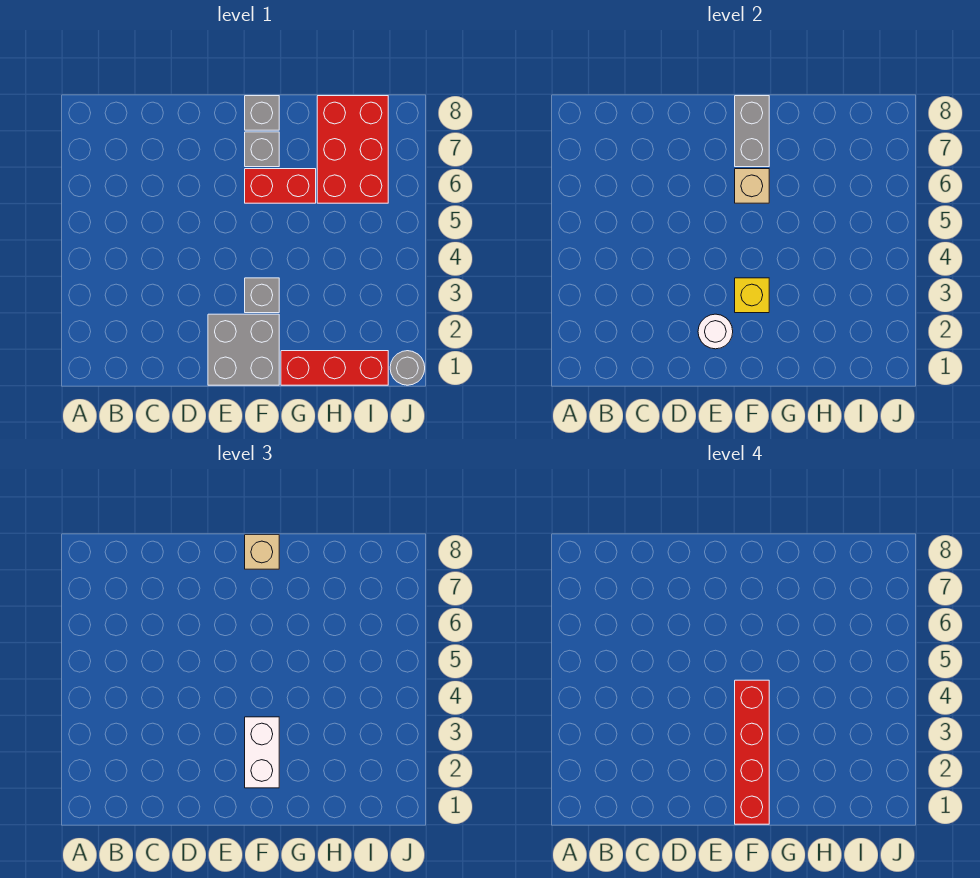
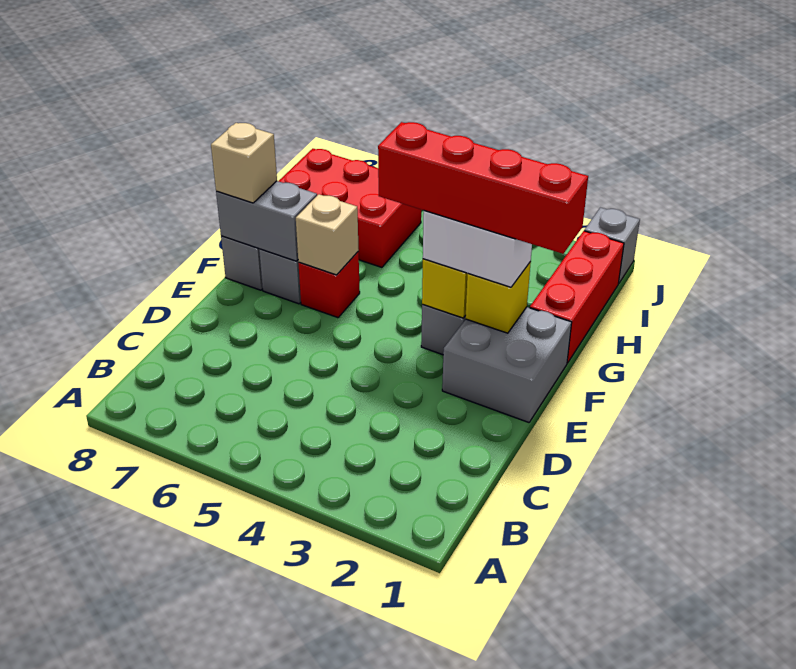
white 1x1 round brick [698,314,733,349] -> none
none -> yellow 1x1 brick [465,262,531,333]
red 1x2 brick [245,169,316,203] -> red 1x1 brick [298,252,360,318]
grey 1x1 round brick [390,351,425,385] -> grey 1x1 brick [584,208,640,284]

